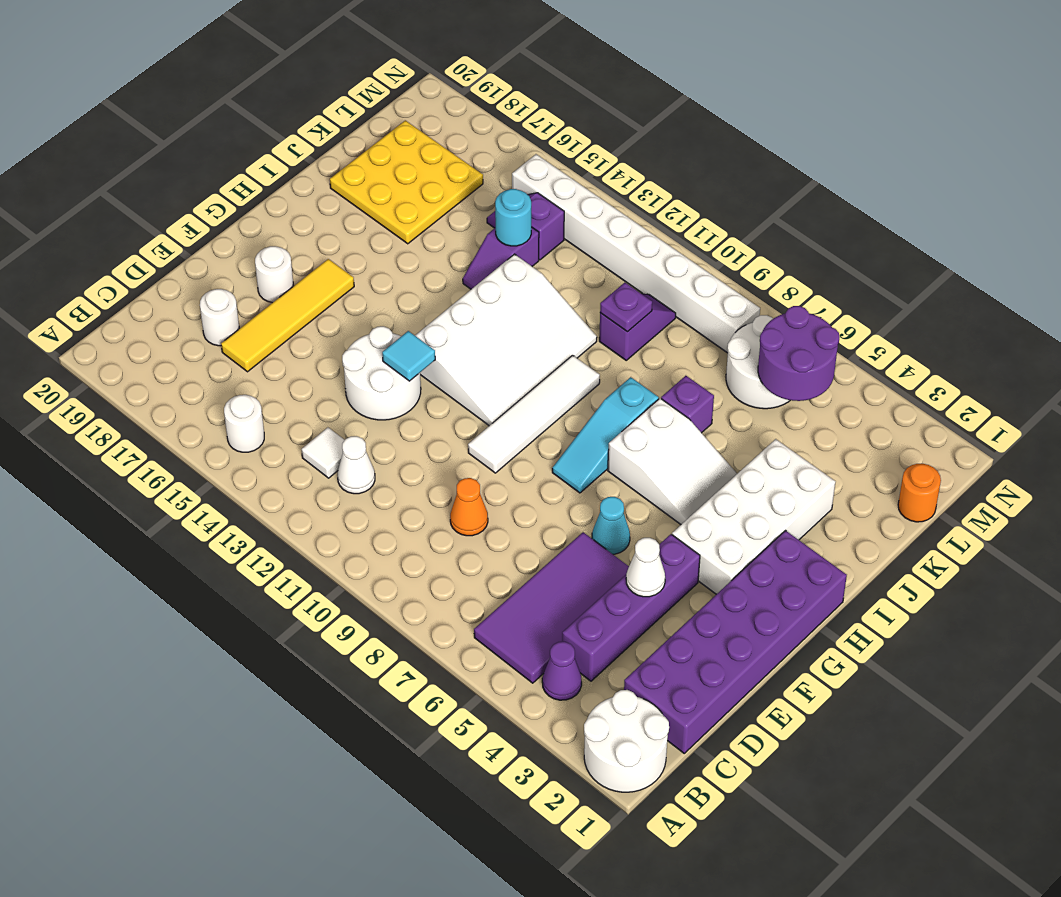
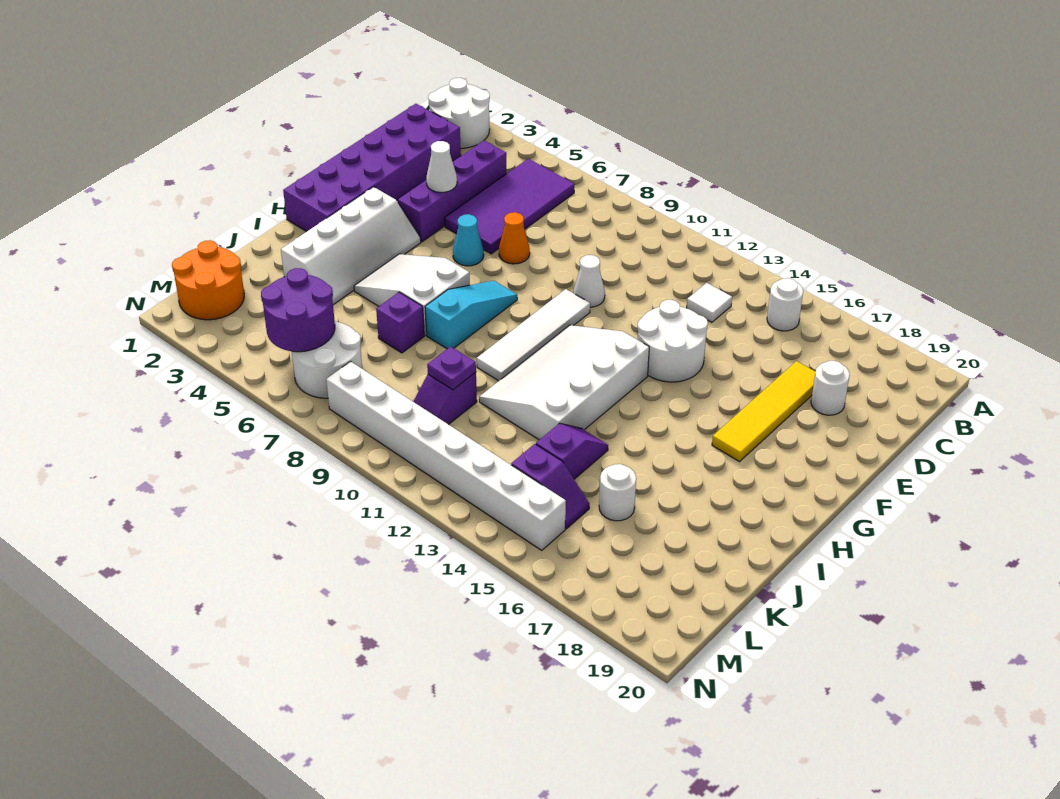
purple 1x1 cone [542,642,582,700] -> none
white 1x1 cone [338,436,375,494] -> white 1x1 cone moved to [573,255,605,307]
orange 1x1 cone [450,478,488,536] -> orange 1x1 cone moved to [499,212,530,264]
cyan 1x1 tile [382,331,435,381] -> none
white 1x1 round brick [255,246,294,303] -> white 1x1 round brick moved to [599,464,636,521]
white 2x4 brick [672,439,835,594] -> white 2x4 slope [281,187,421,305]
yellow 3x3 plate [330,120,483,244] -> none
cyan 1x1 round brick [495,189,531,246] -> none
orange 1x1 round brick [898,464,941,522] -> orange 2x2 round brick [172,240,244,320]

